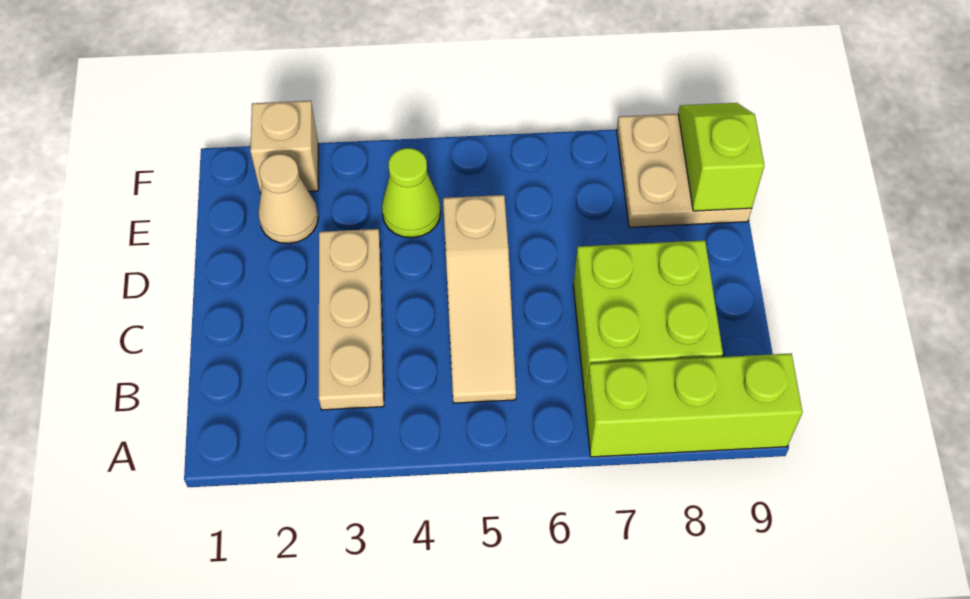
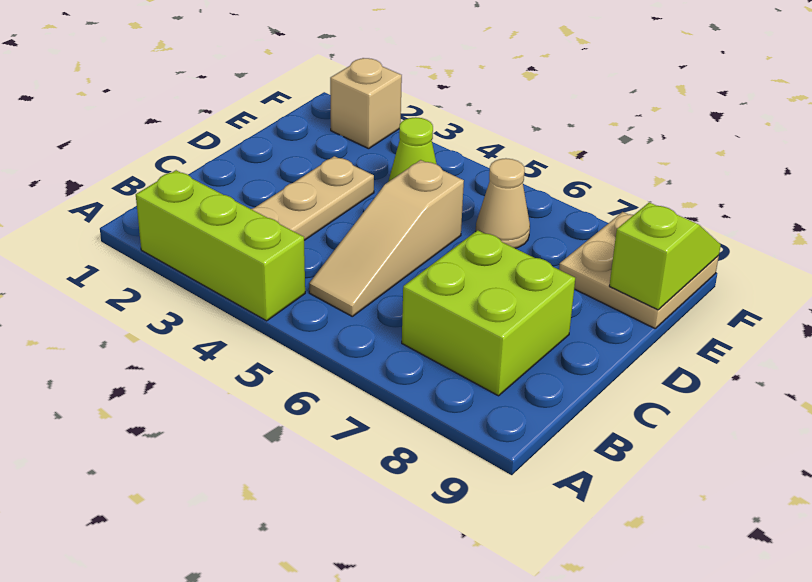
lime 1x3 brick [585,353,803,457] -> lime 1x3 brick moved to [136,170,305,321]
tan 1x1 cone [258,154,318,244] -> tan 1x1 cone moved to [476,158,530,248]

